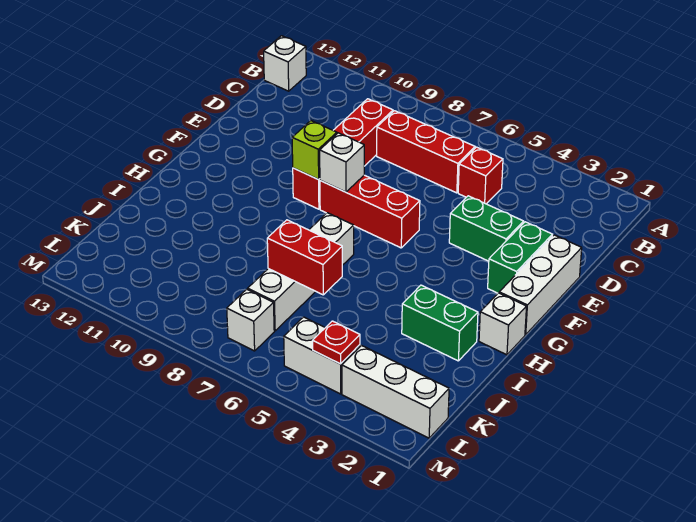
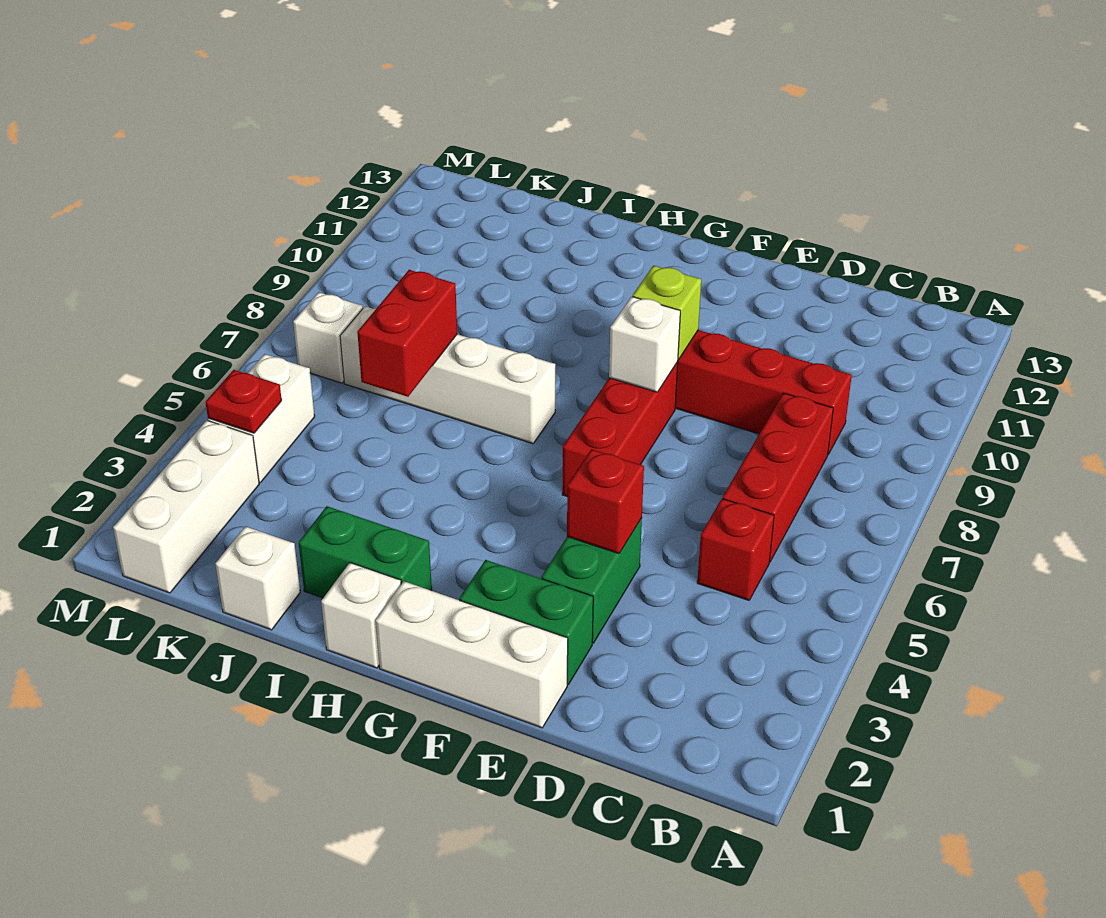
white 1x1 brick [264,36,306,91] -> white 1x1 brick moved to [215,526,300,630]
none -> red 1x1 brick [567,449,644,554]
green 1x2 brick [402,285,478,361] -> green 1x2 brick turned to [299,506,432,598]

